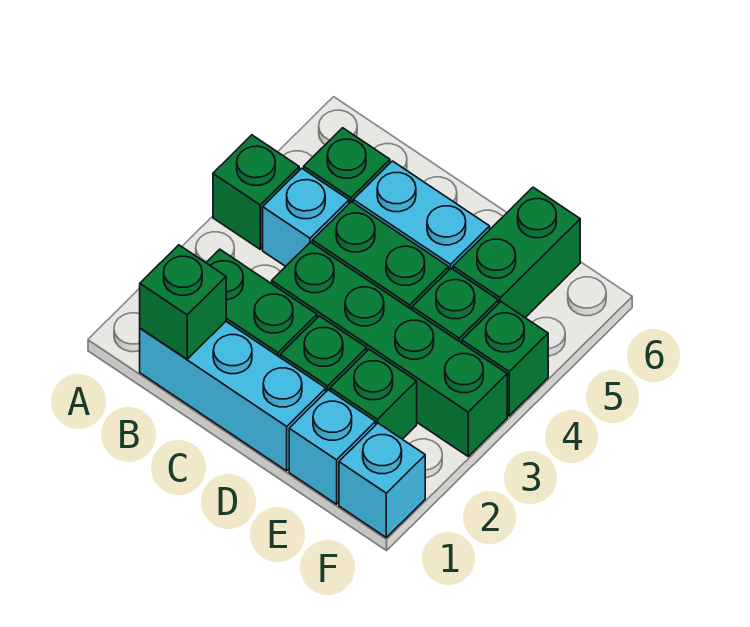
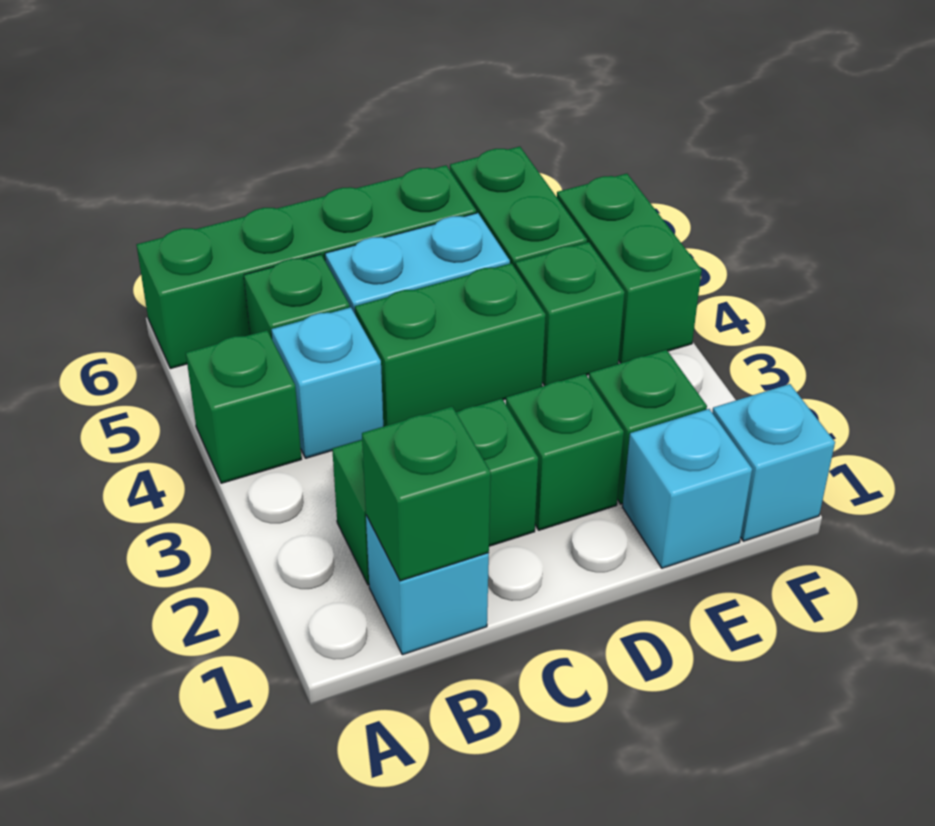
cyan 1x3 brick [140,322,326,471] -> cyan 1x1 brick [366,515,489,655]
green 1x4 brick [272,242,507,456] -> green 1x4 brick moved to [136,165,476,368]
green 1x1 brick [462,302,548,416] -> green 1x2 brick [557,174,702,363]

